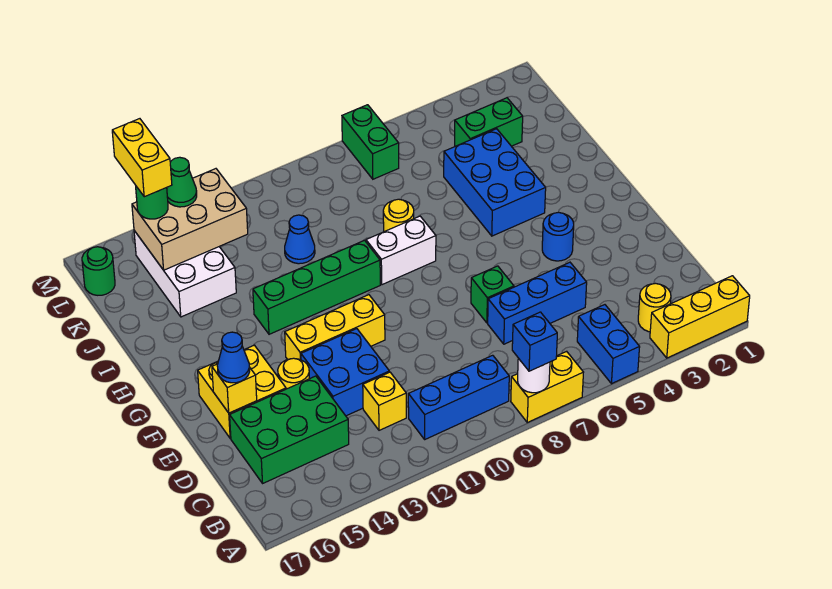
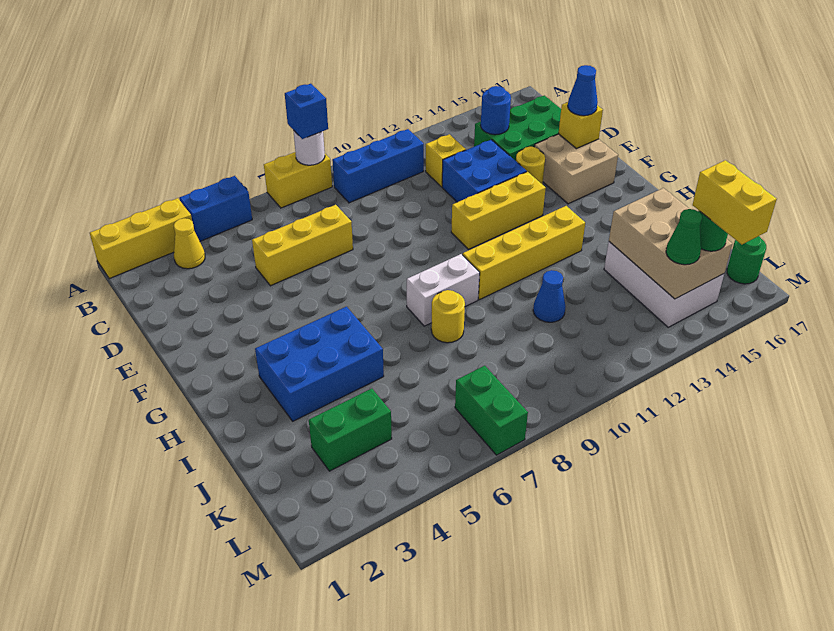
blue 1x2 brick [577,305,640,384] -> blue 1x2 brick turned to [179,176,252,241]
yellow 1x1 round brick [638,283,671,332] -> yellow 1x1 cone [174,218,205,269]
blue 1x3 brick [488,262,587,344] -> yellow 1x3 brick [252,205,353,286]
green 1x1 brick [471,266,514,323] -> none
yellow 2x2 brick [198,345,286,438] -> tan 2x2 brick [534,134,618,204]
blue 1x1 round brick [542,212,574,261] -> blue 1x1 round brick moved to [481,86,511,135]
blue 2x3 brick [444,129,546,236] -> blue 2x3 brick turned to [255,307,384,421]
green 1x4 brick [253,240,380,334] -> yellow 1x4 brick [462,206,585,300]
tan 2x3 brick [132,169,248,270] -> tan 2x3 brick turned to [609,188,732,299]

